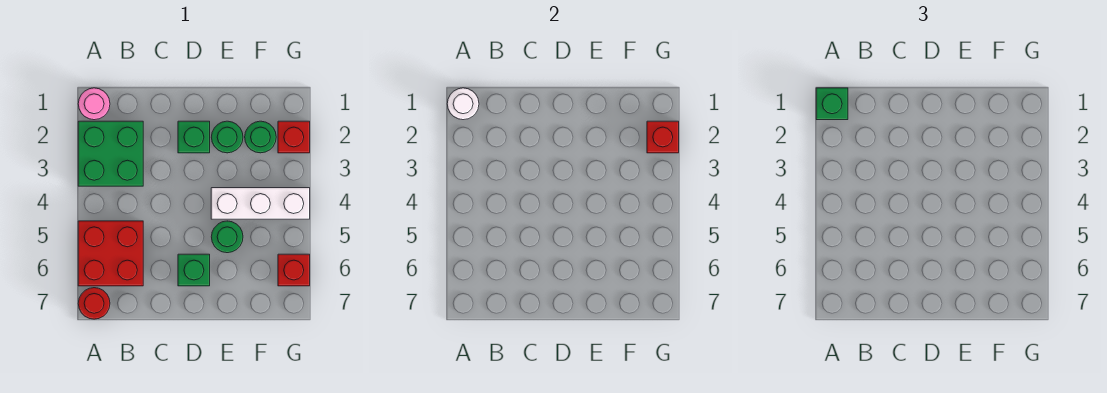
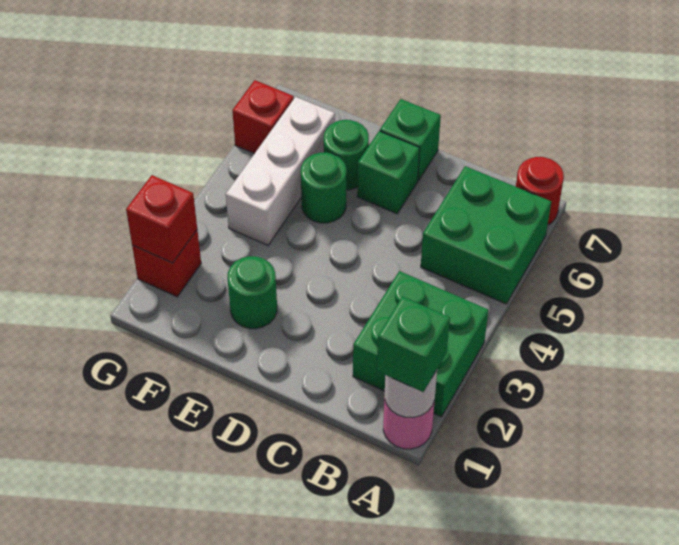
red 2x2 brick [78,221,143,286] -> green 2x2 brick [421,166,551,304]
green 1x1 brick [178,121,210,153] -> green 1x1 brick moved to [380,99,441,181]
white 1x3 brick [211,188,310,219] -> white 1x3 brick turned to [226,97,335,245]
green 1x1 round brick [245,121,276,153] -> green 1x1 round brick moved to [324,120,369,190]

